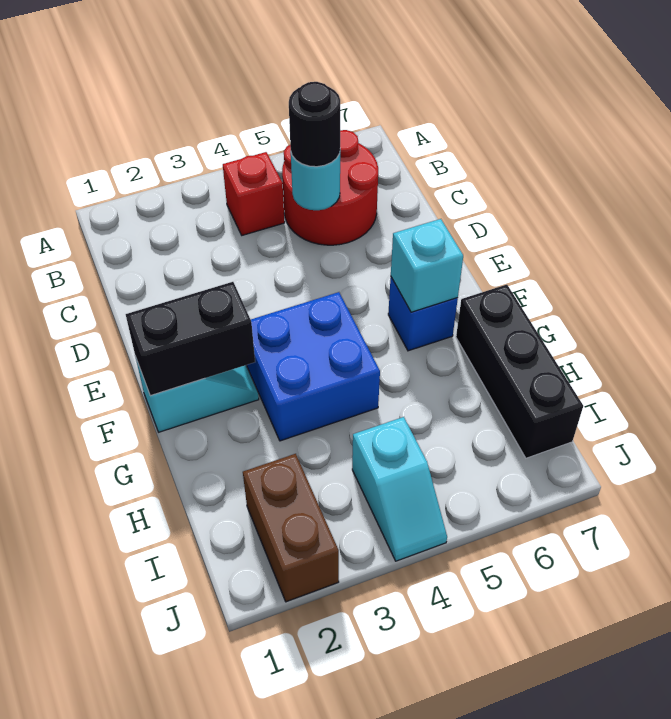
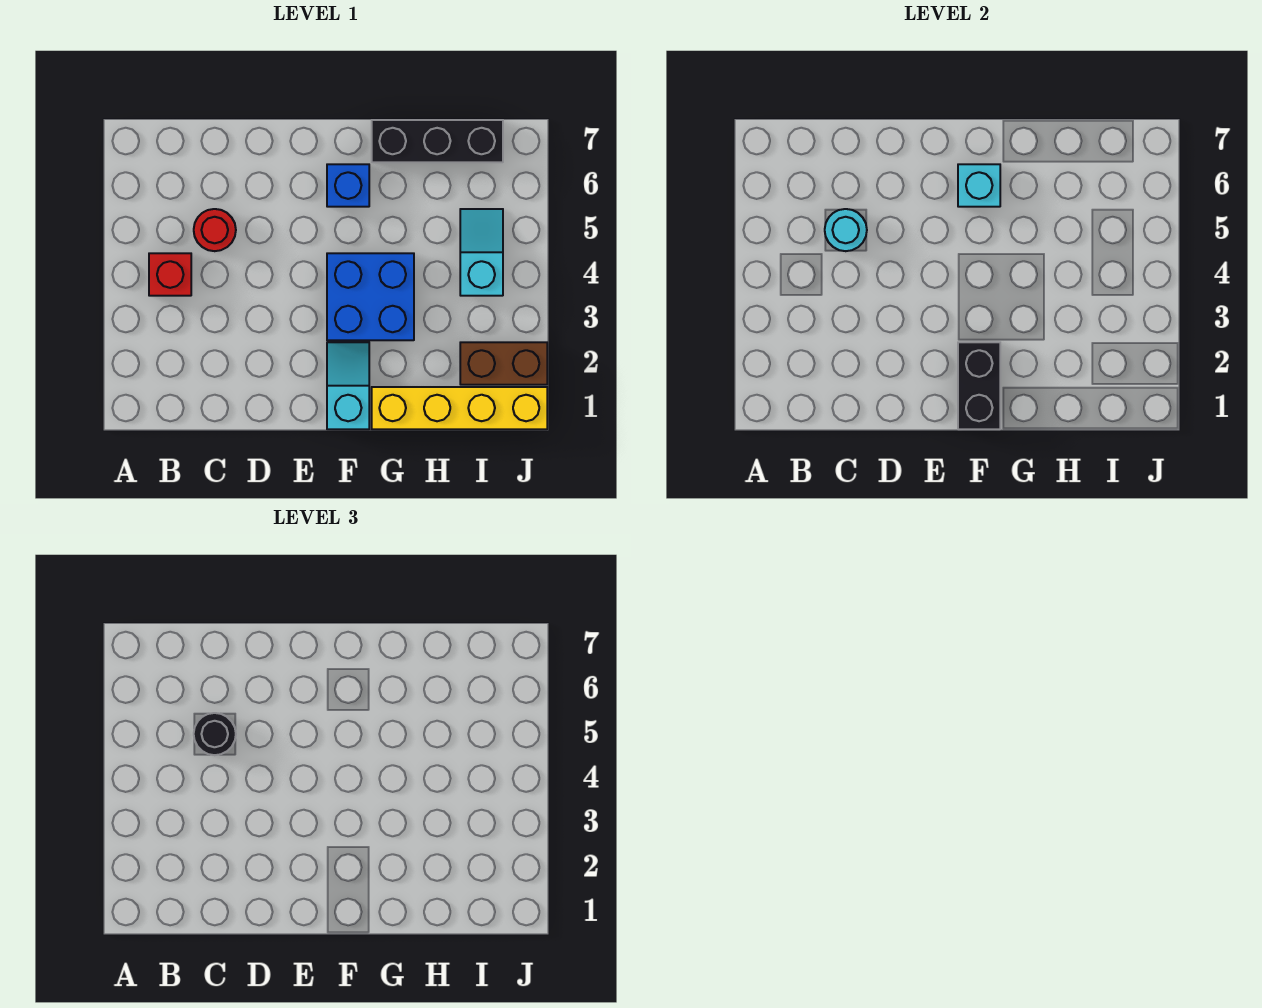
red 2x2 round brick [282,130,378,245] -> red 1x1 round brick [194,209,236,251]
none -> yellow 1x4 brick [372,387,547,429]
cyan 1x2 slope [352,417,447,561] -> cyan 1x2 slope turned to [460,209,503,296]

